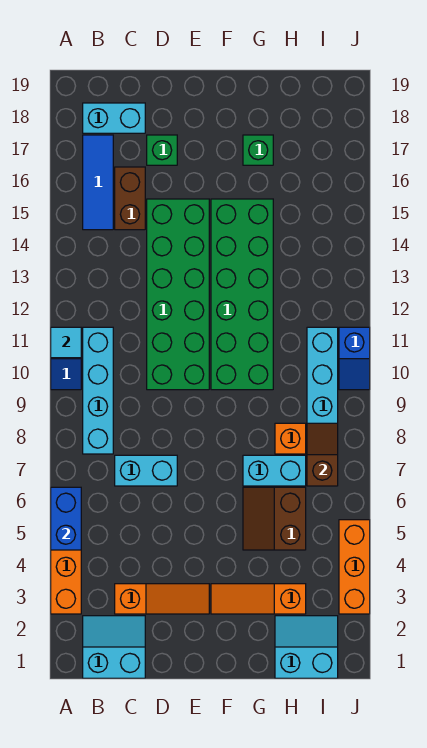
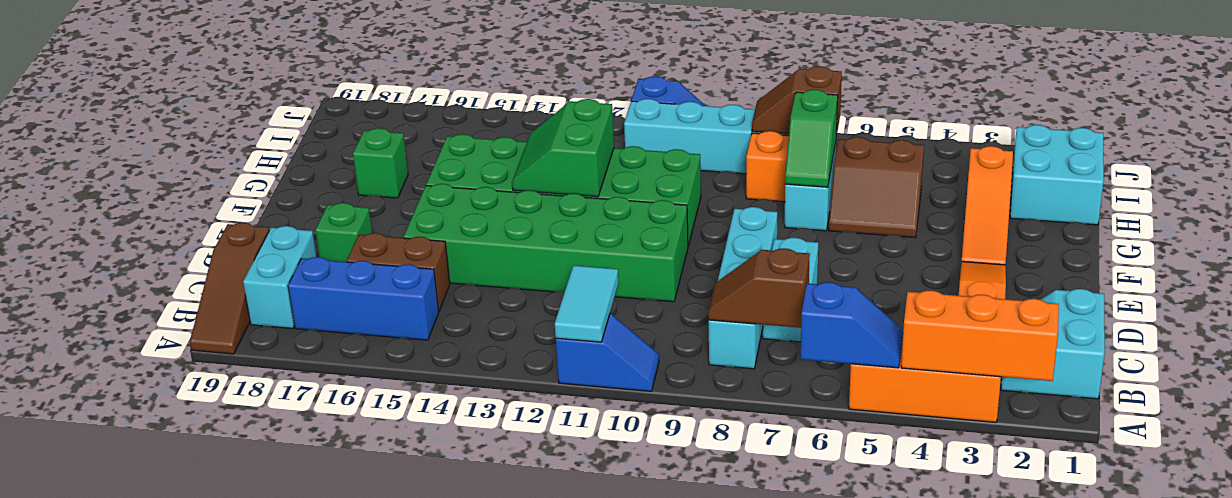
blue 1x2 brick [51,487,81,550] -> blue 1x2 slope [801,282,903,368]
cyan 1x1 tile [51,327,81,358] -> cyan 1x2 tile [555,266,618,342]
none -> brown 1x3 slope [190,223,269,354]
none -> brown 1x2 slope [708,248,810,328]
cyan 1x4 brick [83,327,113,454] -> cyan 1x4 brick turned to [709,207,777,369]
blue 1x3 tile [83,135,113,230] -> blue 1x3 brick [288,257,439,340]
none -> green 2x2 slope [512,99,614,197]
none -> green 1x2 slope [785,90,838,187]
cyan 2x2 slope [275,616,338,678] -> cyan 2x2 brick [1010,125,1104,225]
orange 1x3 brick [339,520,370,614] -> orange 1x3 brick moved to [901,291,1059,381]

